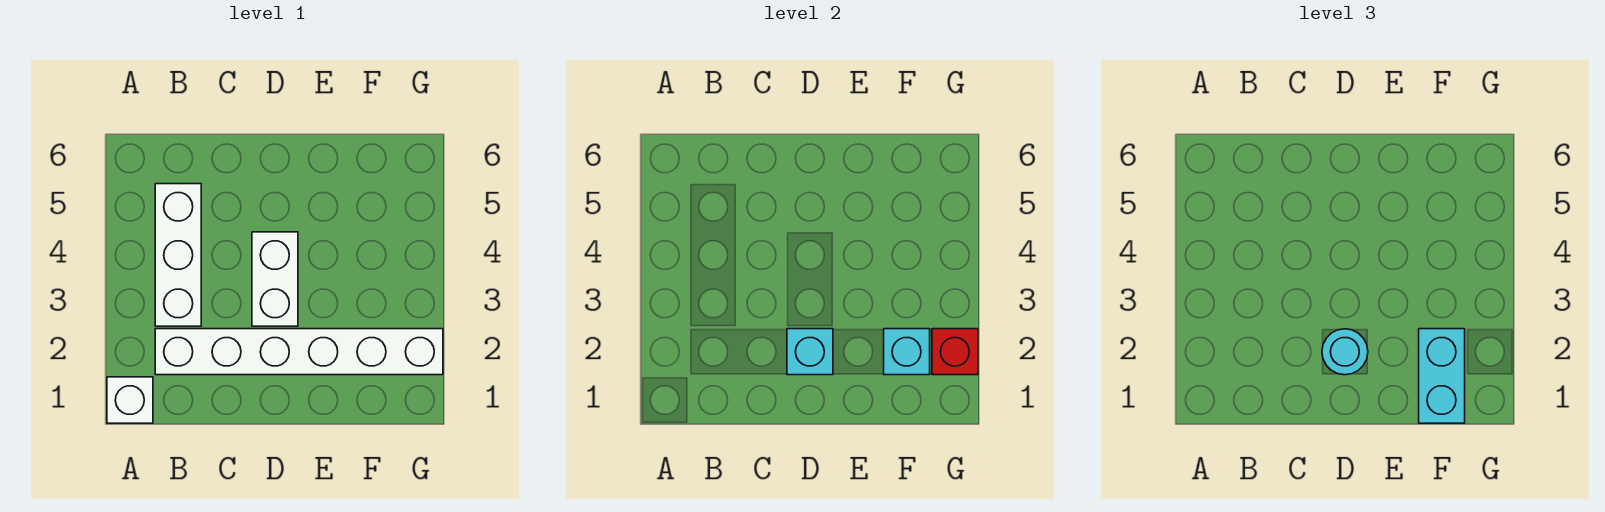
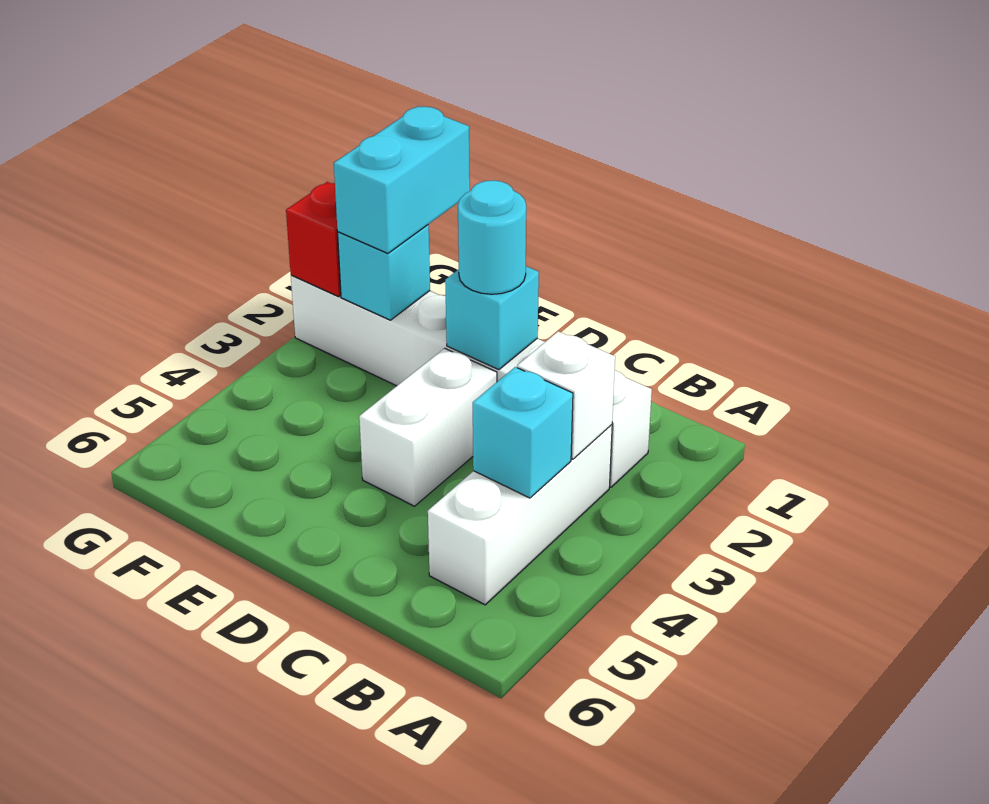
white 1x1 brick [107,377,153,423] -> white 1x1 brick moved to [517,331,615,459]
none -> cyan 1x1 brick [473,367,573,498]

